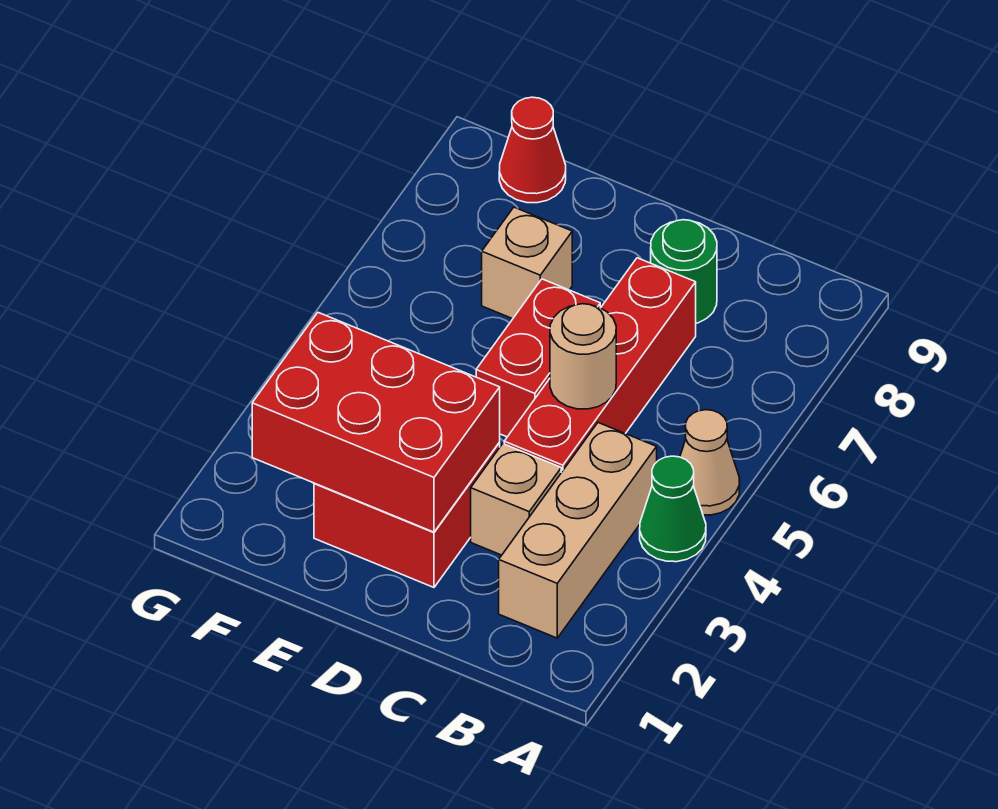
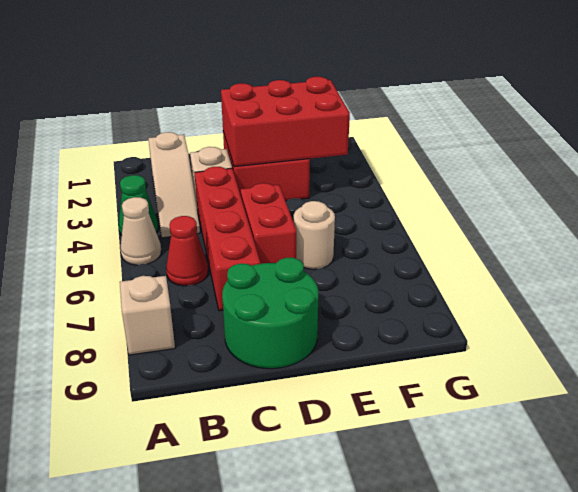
tan 1x3 brick [499,423,657,638] -> tan 1x3 slope [148,132,200,238]
tan 1x1 round brick [550,304,616,409] -> tan 1x1 round brick moved to [294,201,335,269]
green 1x1 round brick [651,220,717,323] -> green 2x2 round brick [222,258,318,369]
tan 1x1 brick [482,207,572,319] -> tan 1x1 brick moved to [120,276,175,355]
red 1x1 cone [499,97,566,203] -> red 1x1 cone moved to [166,216,208,286]

